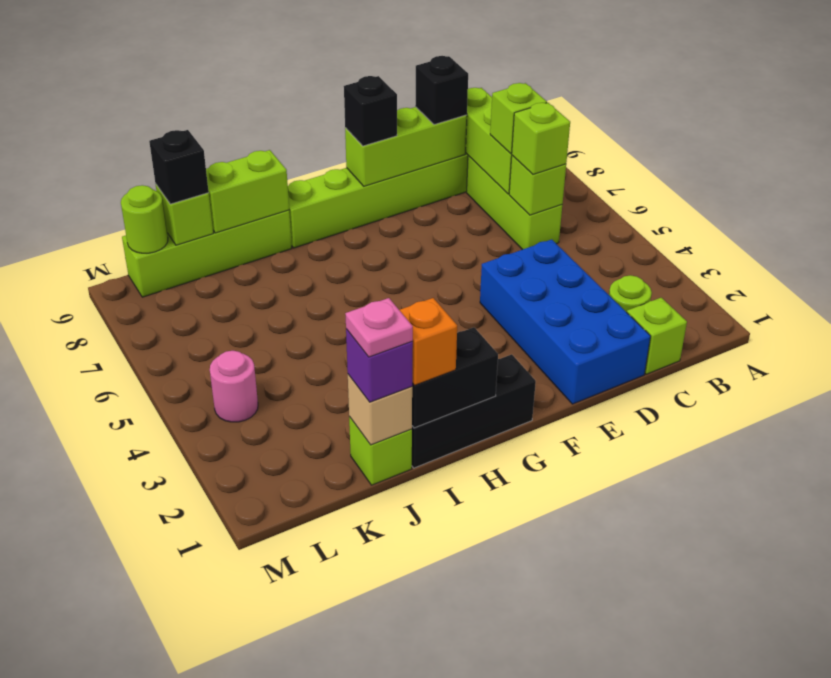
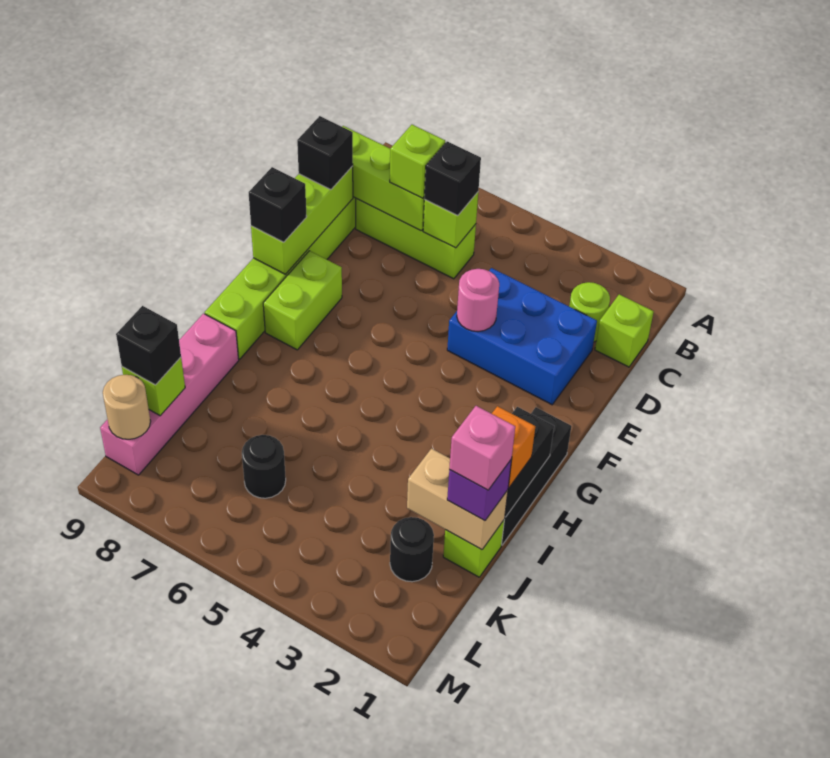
lime 1x1 brick [512,103,570,174] -> black 1x1 brick [424,141,481,215]
blue 2x4 brick [480,239,651,404] -> blue 2x3 brick [447,268,597,405]
lime 1x4 brick [122,210,292,297] -> pink 1x4 brick [100,314,239,475]
lime 1x2 brick [206,150,289,233] -> lime 1x2 brick moved to [263,251,342,350]
tan 1x1 brick [348,375,412,445] -> tan 1x2 brick [407,448,508,550]
pink 1x1 plate [345,298,413,357] -> pink 1x1 brick [449,406,515,490]
none -> black 1x1 round brick [390,517,434,582]
none -> black 1x1 round brick [242,435,286,498]
pink 1x1 round brick [210,351,258,422] -> pink 1x1 round brick moved to [457,269,499,332]
lime 1x1 round brick [121,185,168,253] -> tan 1x1 round brick [103,375,151,439]

